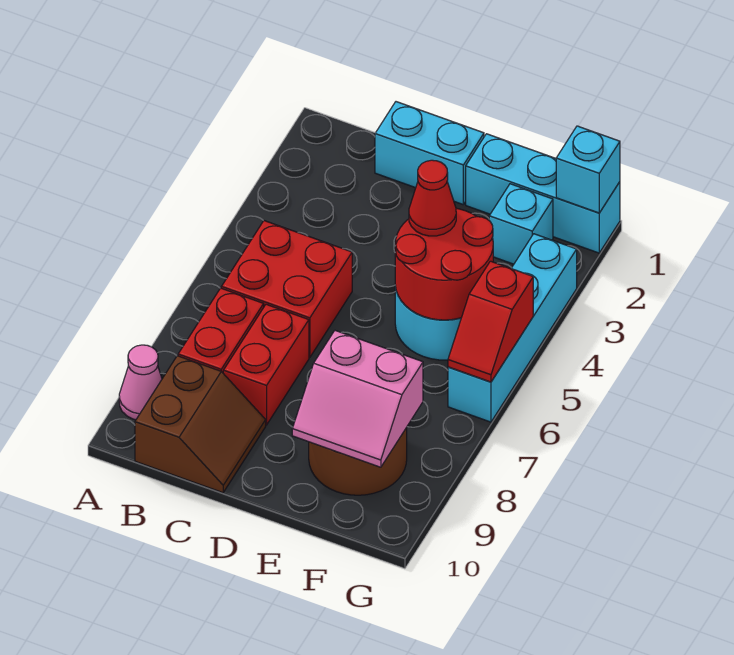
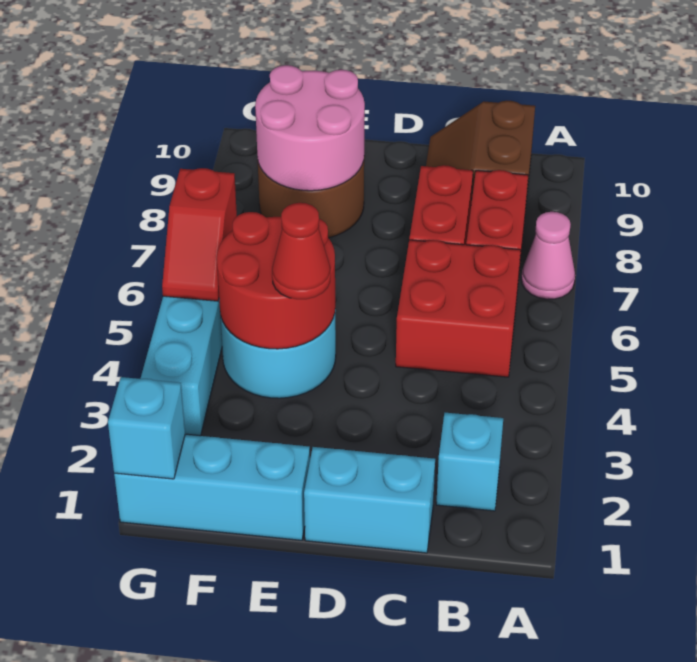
pink 1x1 cone [119,345,162,420] -> pink 1x1 cone moved to [521,212,575,299]
pink 2x2 slope [292,331,423,467] -> pink 2x2 round brick [255,65,365,191]
cyan 1x1 brick [489,184,553,264] -> cyan 1x1 brick moved to [436,413,503,511]
red 1x2 slope [448,261,533,382] -> red 1x2 slope turned to [162,168,237,301]

